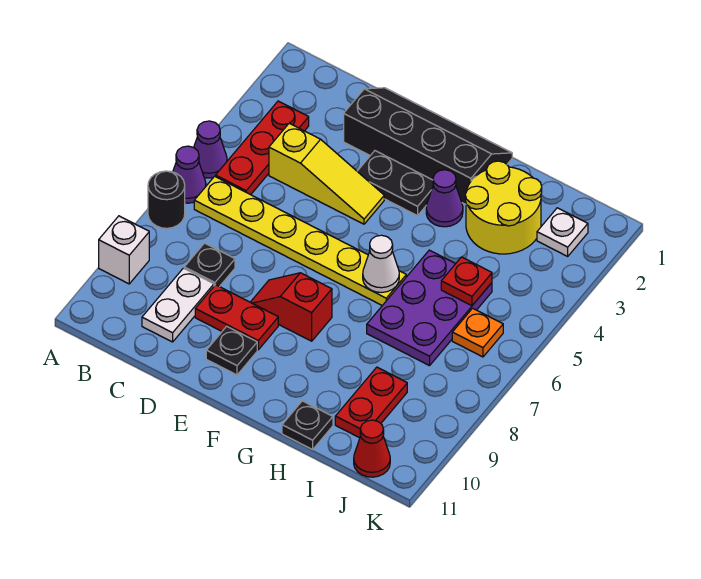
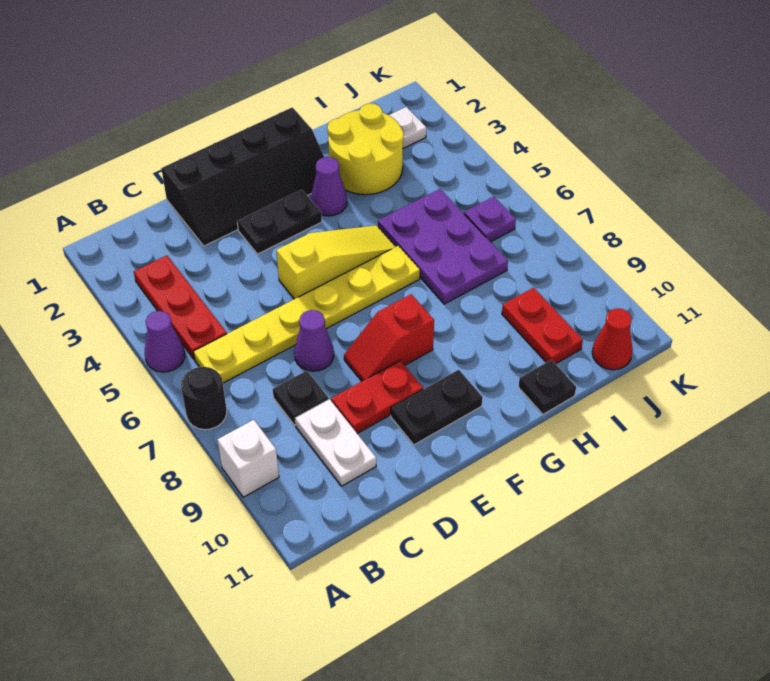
purple 1x1 cone [173,146,206,203] -> purple 1x1 cone moved to [294,310,334,371]
yellow 1x3 slope [269,123,384,224] -> yellow 1x3 slope moved to [276,225,395,299]
black 2x4 slope [344,88,512,204] -> black 2x4 slope turned to [161,108,324,246]
black 1x1 plate [206,326,257,375] -> black 1x2 plate [391,370,483,445]
white 1x1 cone [363,235,399,292] -> none
red 1x1 plate [441,257,492,306] -> none
orange 1x1 plate [452,308,503,357] -> purple 1x1 plate [464,197,516,242]

